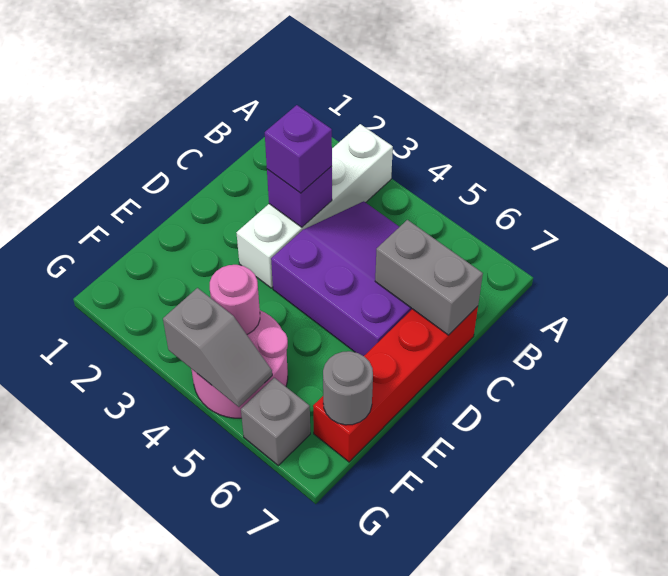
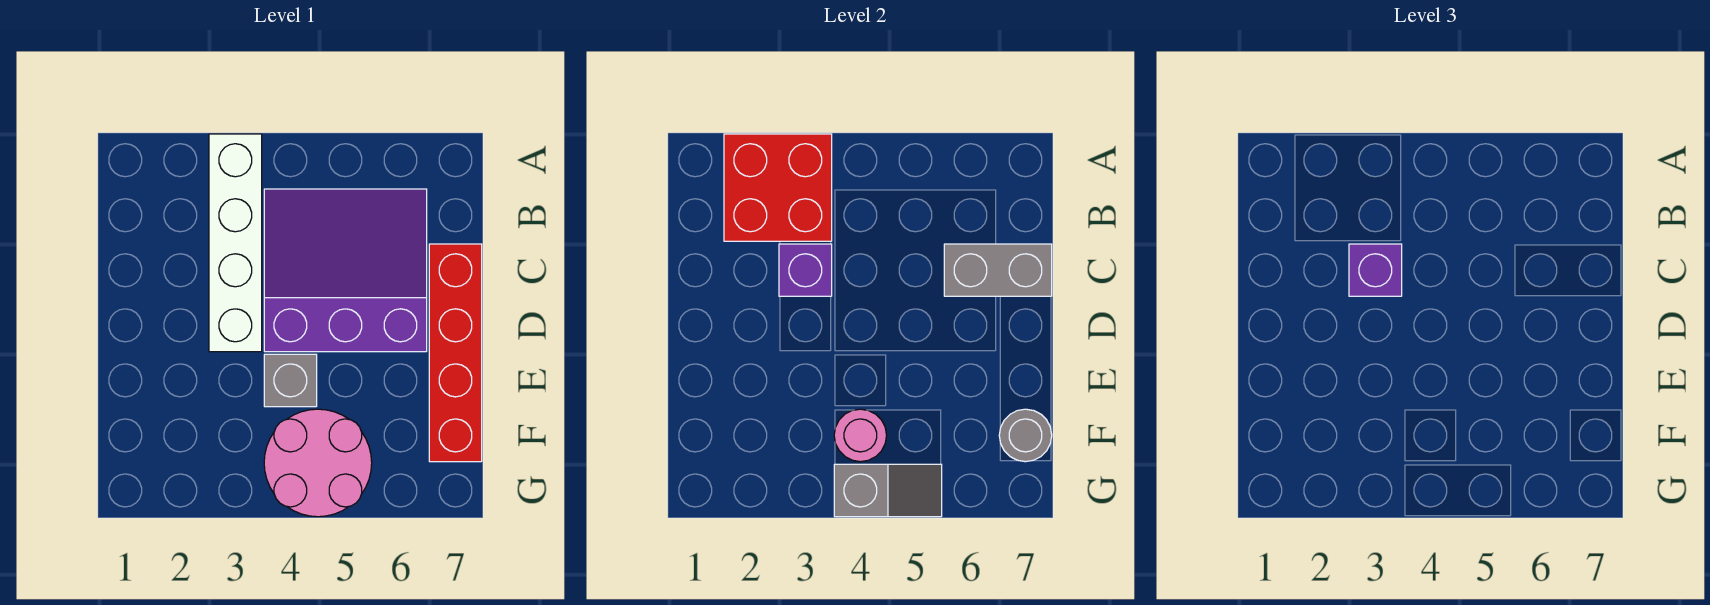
none -> red 2x2 brick [724,134,832,241]
grey 1x1 brick [241,378,310,465] -> grey 1x1 brick moved to [264,354,317,407]

